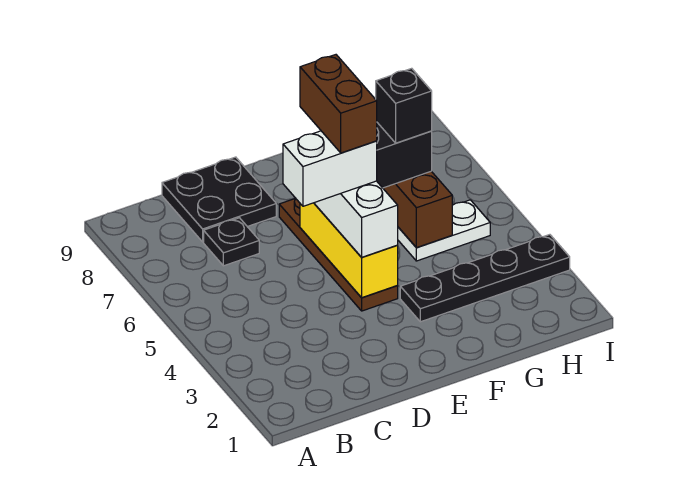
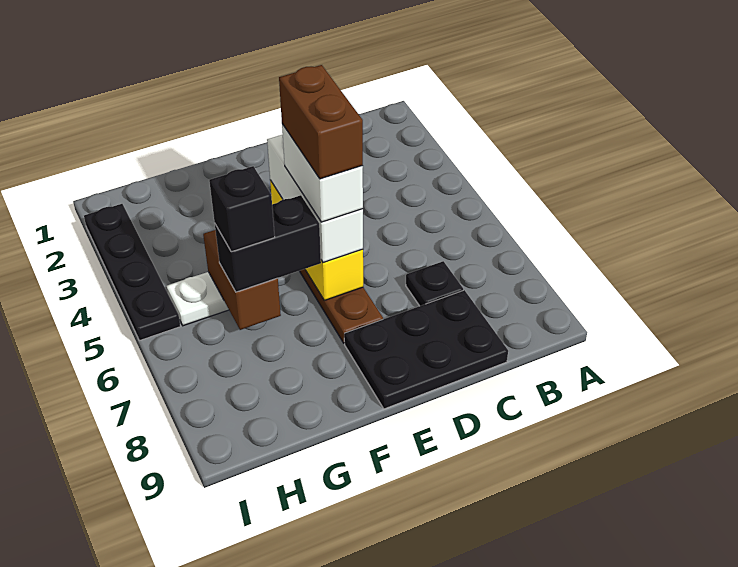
black 2x2 plate [162,157,276,242] -> black 2x3 plate [344,290,508,409]
white 1x2 brick [283,131,377,206] -> white 1x2 brick turned to [282,124,363,222]
black 1x4 plate [400,235,570,322] -> black 1x4 plate turned to [84,204,180,341]

